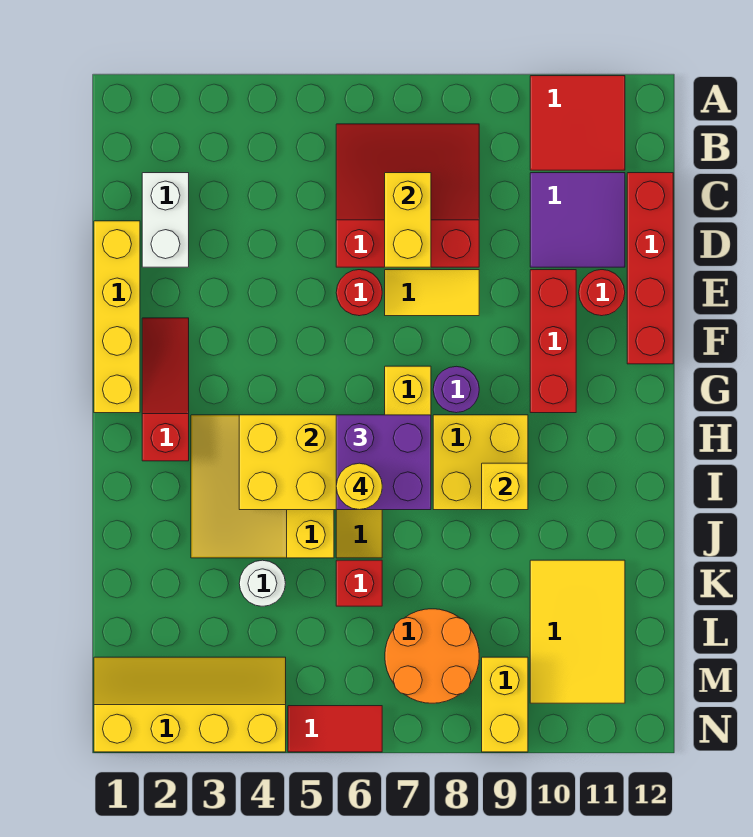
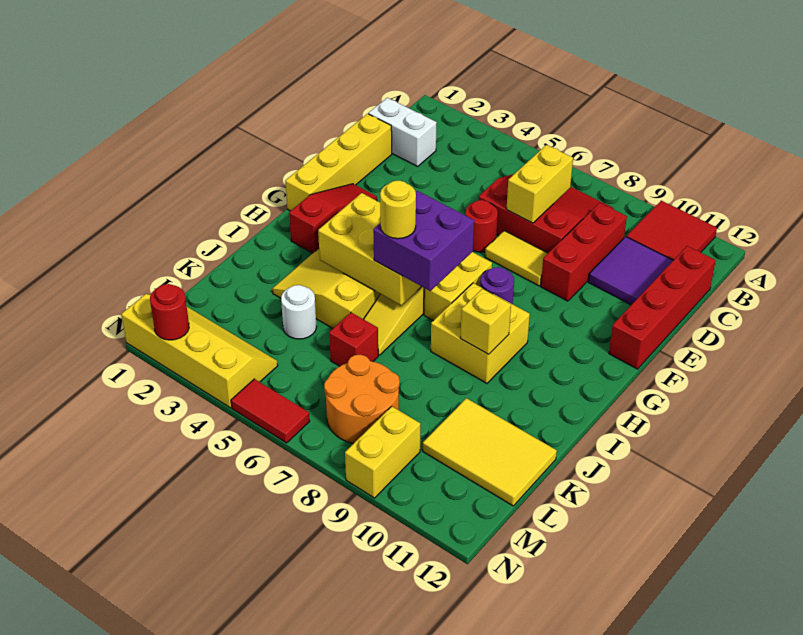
white 1x2 brick [142,173,189,267] -> white 1x2 brick turned to [368,98,437,166]
red 1x3 brick [530,270,576,413] -> red 1x3 brick moved to [541,203,627,301]
red 1x1 round brick [579,270,625,316] -> red 1x1 round brick moved to [150,284,189,340]
yellow 2x3 tile [530,560,625,703] -> yellow 2x3 tile turned to [423,398,557,506]

